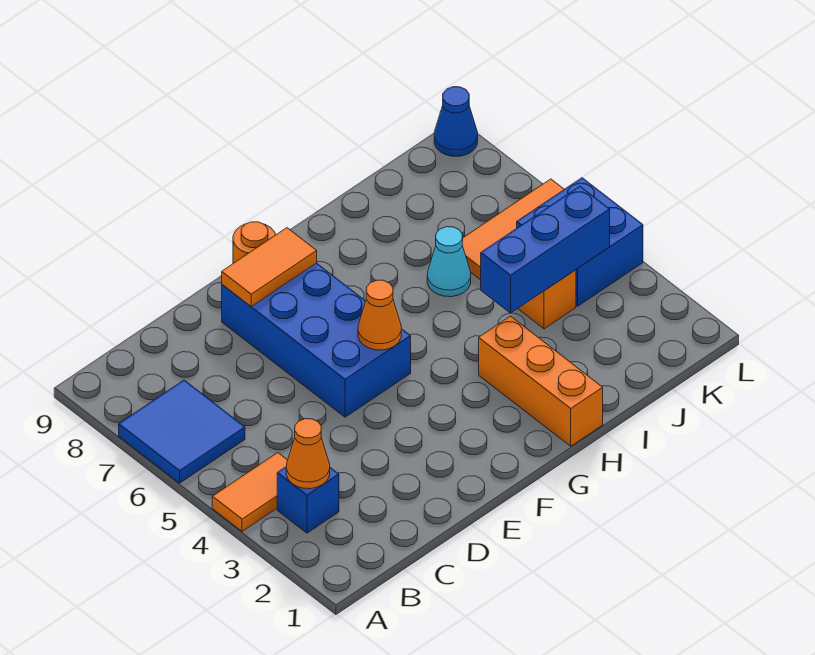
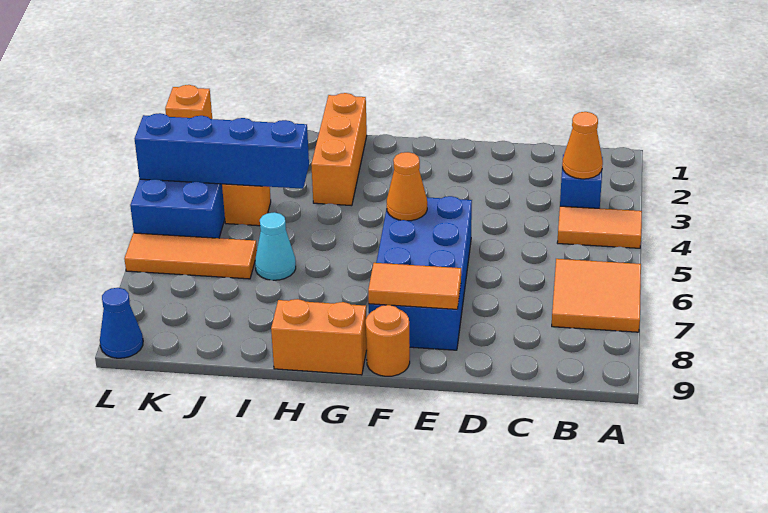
blue 2x2 tile [119,380,245,483] -> orange 2x2 tile [552,259,641,332]
none -> orange 1x2 brick [271,299,367,375]
blue 1x3 brick [481,186,610,313] -> blue 1x4 brick [135,113,309,189]
none -> orange 1x1 brick [165,85,212,119]

